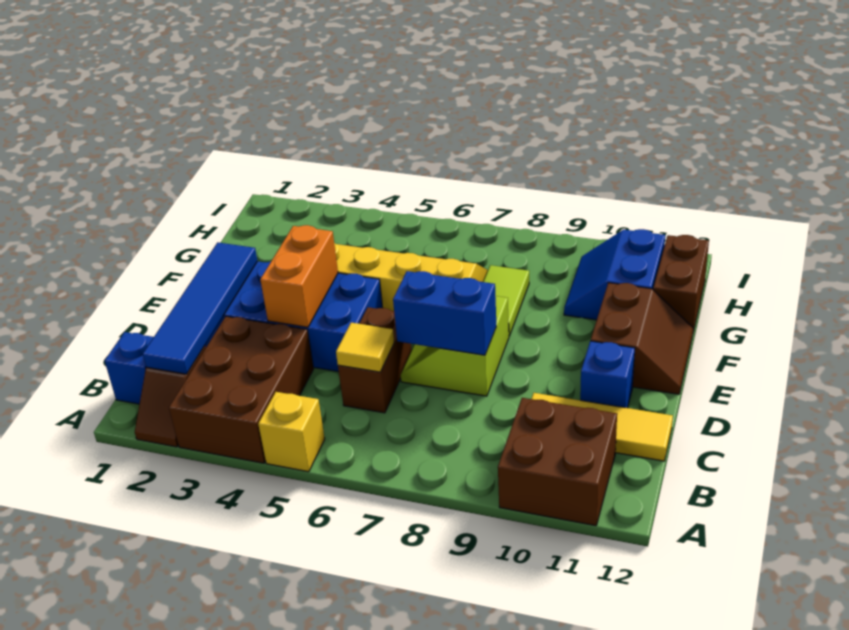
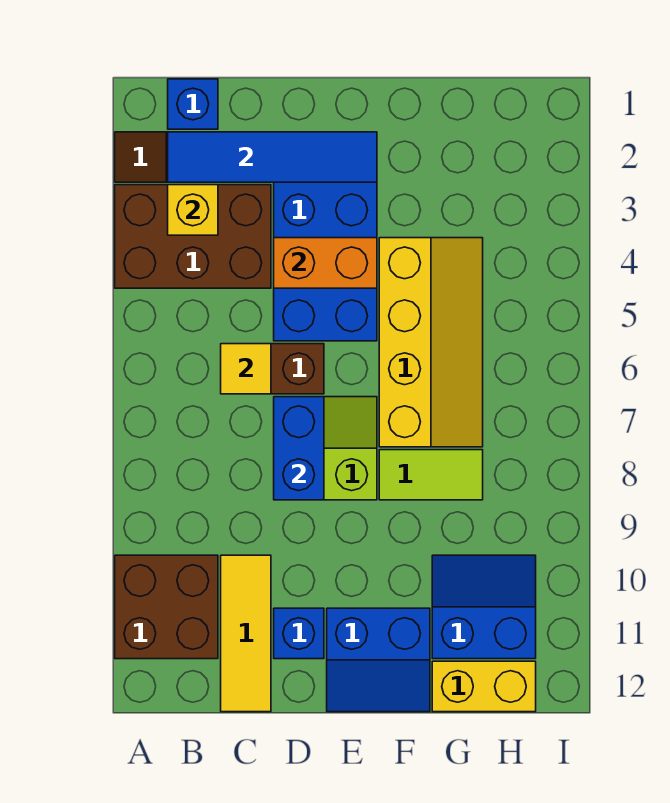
yellow 1x1 brick [258,392,325,472] -> yellow 1x1 brick moved to [168,185,218,235]
brown 2x2 slope [591,283,693,394] -> blue 2x2 slope [327,608,430,712]
brown 1x2 brick [653,235,709,332] -> yellow 1x2 brick [432,661,536,712]

